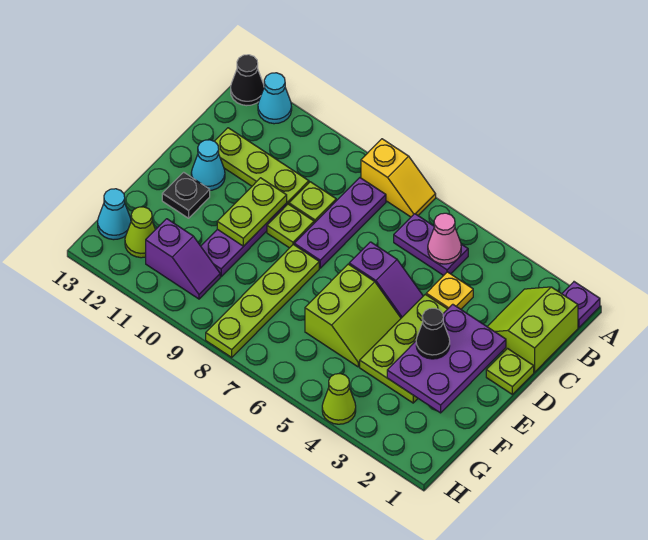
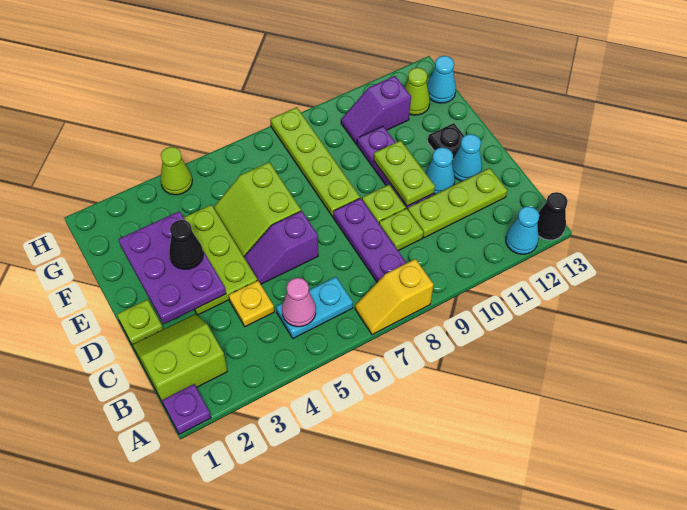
lime 2x2 slope [487,287,578,372] -> lime 2x2 slope turned to [132,314,227,403]
purple 1x2 plate [394,214,468,276] -> cyan 1x2 plate [276,277,353,338]
none -> cyan 1x1 cone [426,147,455,195]

